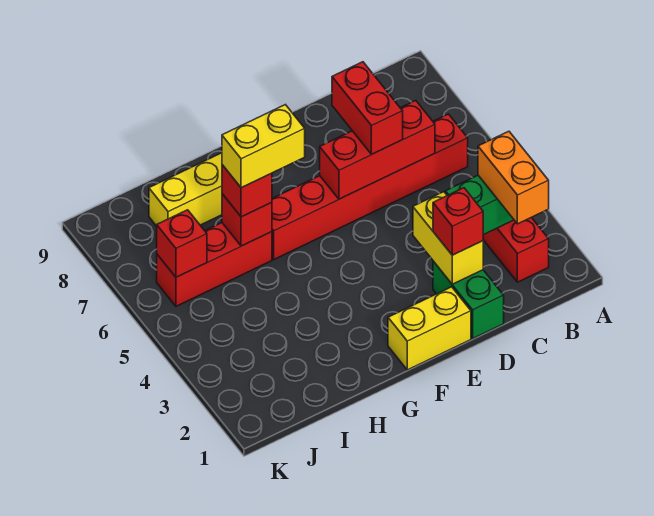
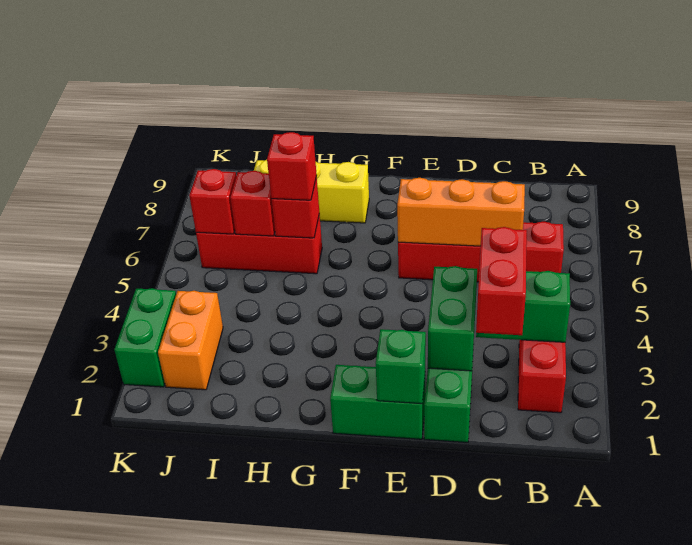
orange 1x2 brick [478,131,549,224] -> orange 1x2 brick moved to [158,291,223,390]
red 1x6 brick [272,114,468,259] -> red 1x4 brick [398,222,564,282]
red 1x3 brick [320,101,435,199] -> orange 1x3 brick [397,178,525,246]
yellow 1x2 brick [413,192,483,284] -> green 1x2 brick [428,266,477,371]
red 1x1 brick [433,188,483,255] -> red 1x1 brick moved to [230,171,275,236]
red 1x2 brick [332,62,403,154] -> red 1x2 brick moved to [476,227,527,335]
yellow 1x2 brick [388,287,471,370] -> green 1x2 brick [330,365,425,439]
none -> green 1x1 brick [376,329,426,404]
yellow 1x2 brick [222,105,305,188] -> none
none -> green 1x2 brick [114,288,176,387]

